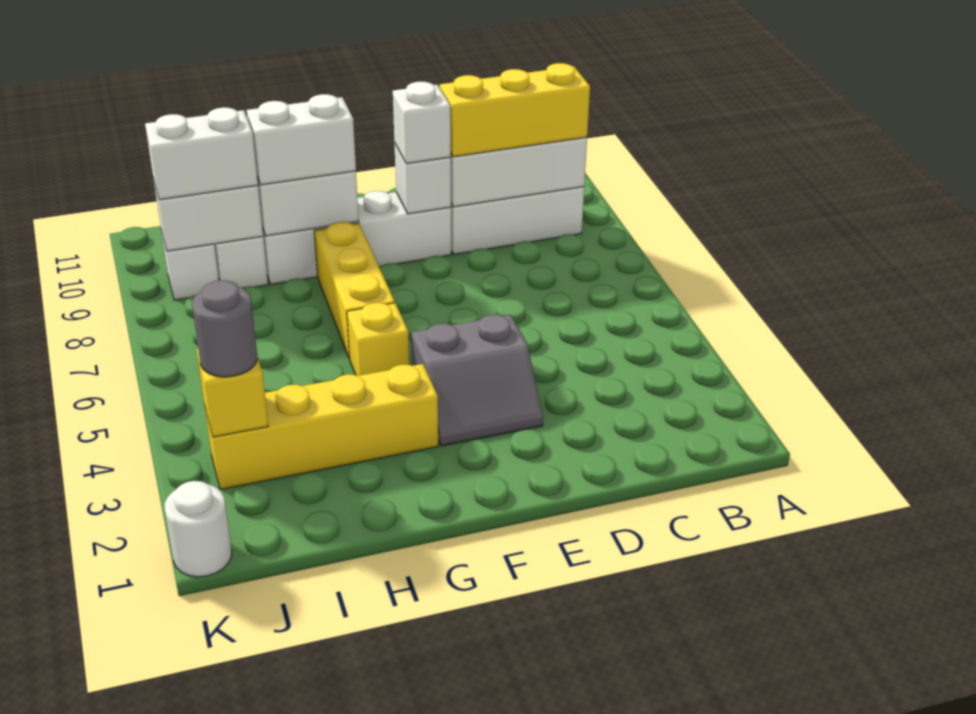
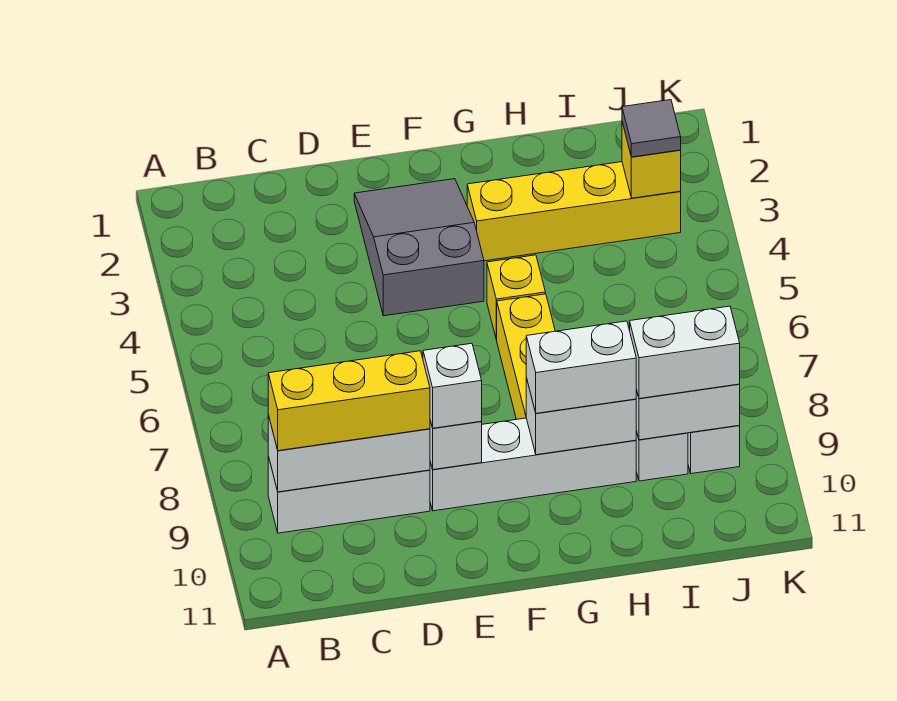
grey 2x2 slope [411,315,543,446] -> grey 2x3 slope [354,179,484,316]
grey 1x1 round brick [192,280,257,377] -> grey 1x1 tile [622,100,681,157]
white 1x1 round brick [165,481,232,577] -> none

